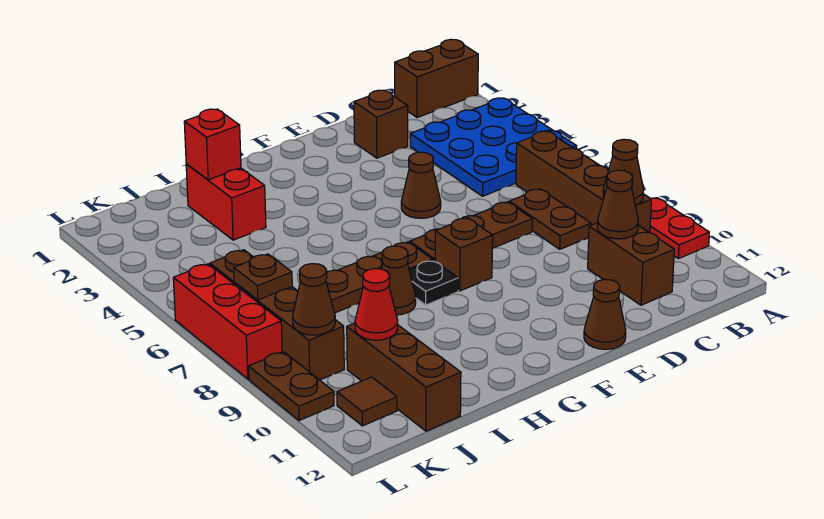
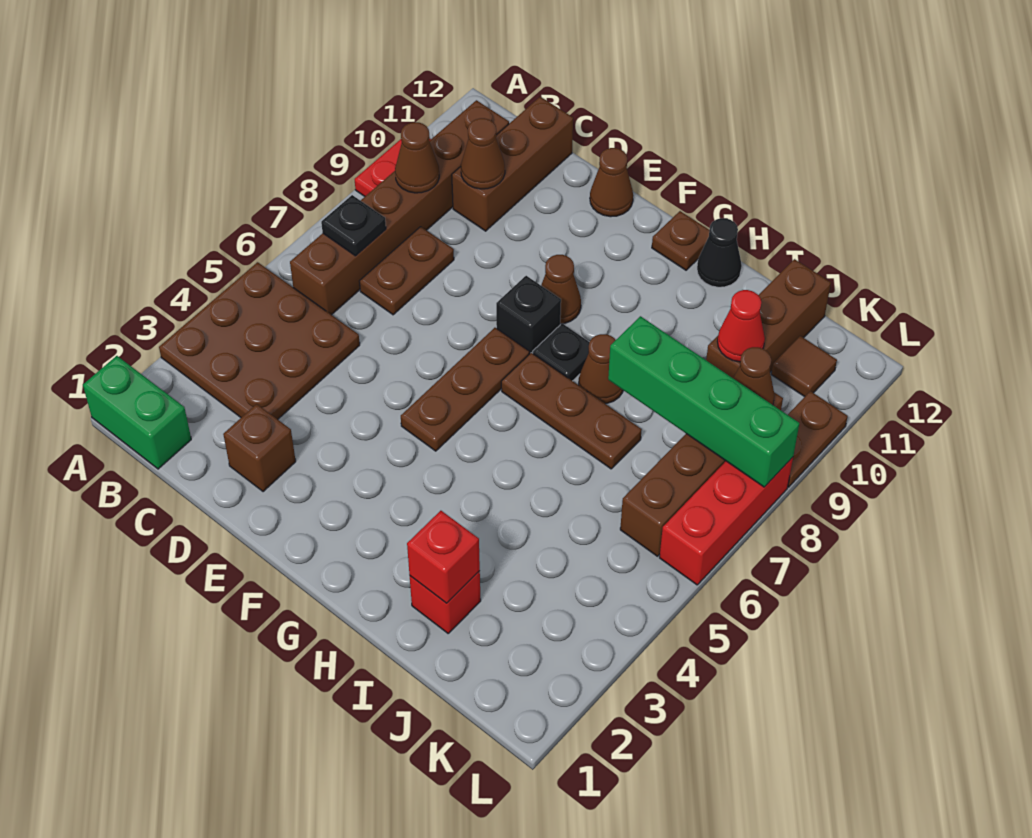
brown 1x2 brick [395,39,478,118] -> green 1x2 brick [83,356,191,469]
blue 3x3 plate [410,98,577,196] -> brown 3x3 plate [159,262,360,419]
brown 1x4 brick [516,131,651,233] -> brown 1x6 brick [290,100,509,315]
none -> black 1x1 plate [321,195,386,256]
brown 1x2 brick [588,223,674,305] -> brown 1x3 brick [452,97,573,231]
brown 1x3 plate [410,202,532,261] -> brown 1x3 plate turned to [401,328,530,451]
brown 1x1 cone [401,152,441,218] -> brown 1x1 cone moved to [541,255,581,324]
brown 1x1 brick [435,218,493,291] -> black 1x1 brick [496,276,561,354]
none -> black 1x1 cone [697,218,742,287]
red 1x2 brick [186,164,266,240] -> red 1x1 brick [410,571,481,633]
none -> green 1x4 brick [608,316,799,487]
brown 1x1 plate [234,254,292,300] -> brown 1x1 plate moved to [652,211,709,270]

